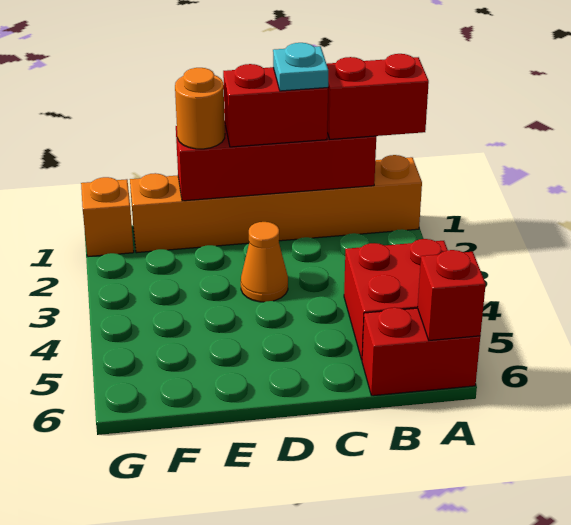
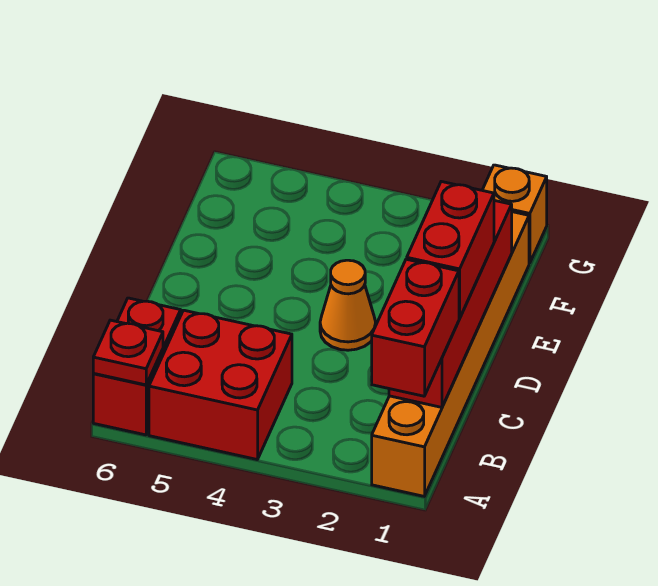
red 1x1 brick [418,250,486,340] -> red 1x1 plate [93,320,163,385]
cyan 1x1 plate [273,43,328,91] -> none
orange 1x1 round brick [175,68,225,149] -> none

